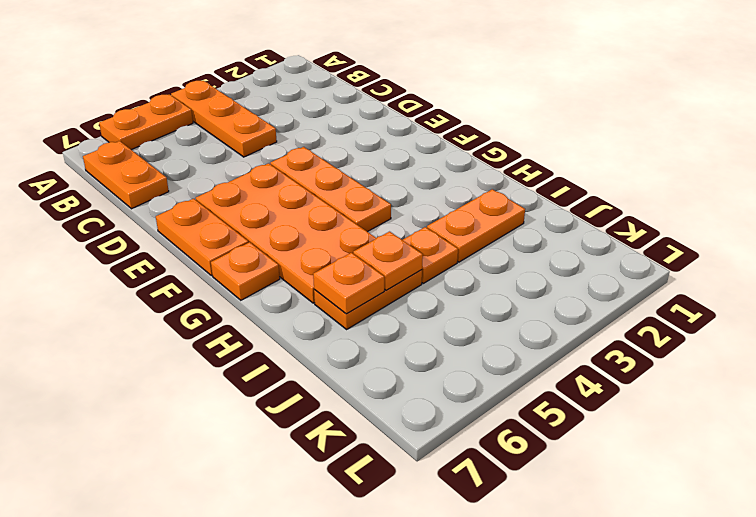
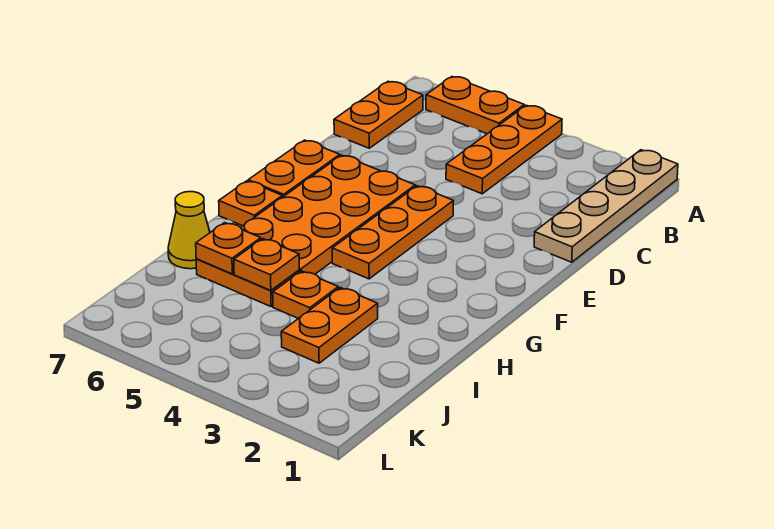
none -> tan 1x4 plate [534,150,678,262]
orange 1x2 plate [427,189,525,262] -> orange 1x2 plate turned to [281,287,378,363]
none -> yellow 1x1 cone [168,192,210,269]

